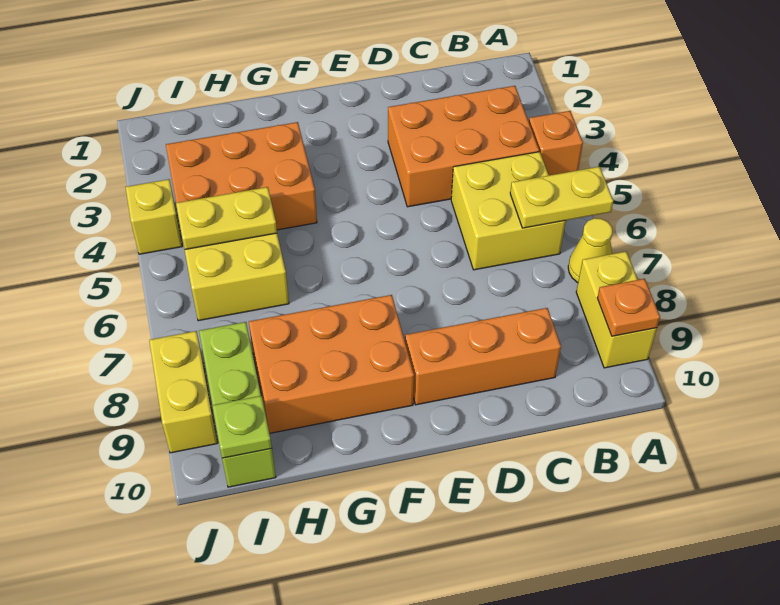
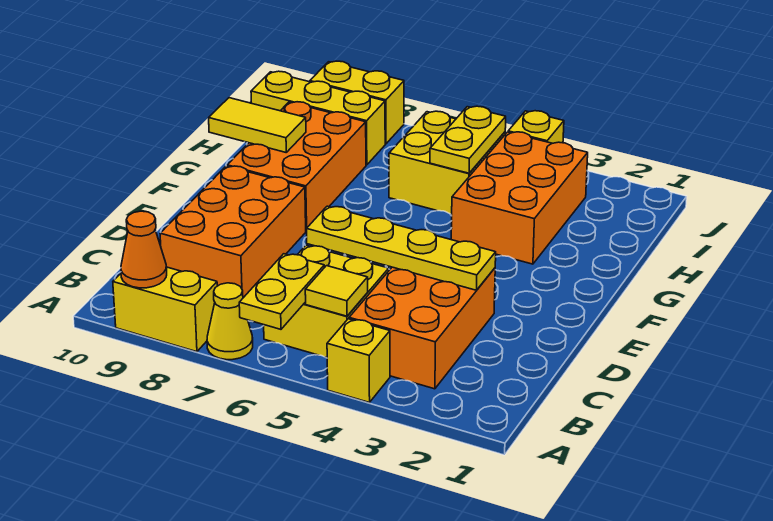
orange 1x1 brick [529,111,583,175] -> yellow 1x1 brick [327,319,390,403]
orange 1x1 plate [597,279,660,336] -> orange 1x1 cone [121,211,167,288]
none -> yellow 1x1 tile [305,266,368,316]
orange 1x3 brick [405,308,561,405] -> orange 2x3 brick [160,166,306,298]
none -> yellow 1x4 plate [307,206,496,290]
none -> yellow 1x2 tile [209,98,306,152]
lime 1x3 brick [199,322,276,487] -> yellow 1x3 brick [251,71,385,165]
lime 1x1 plate [212,396,272,458] -> none

